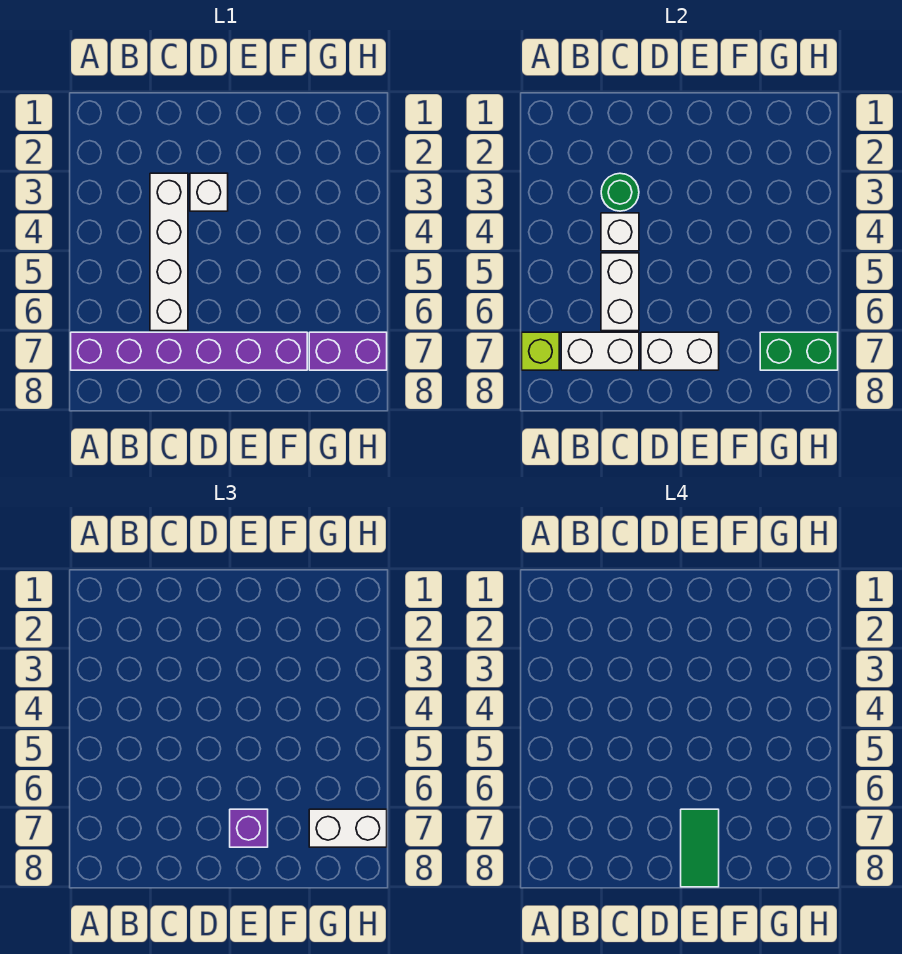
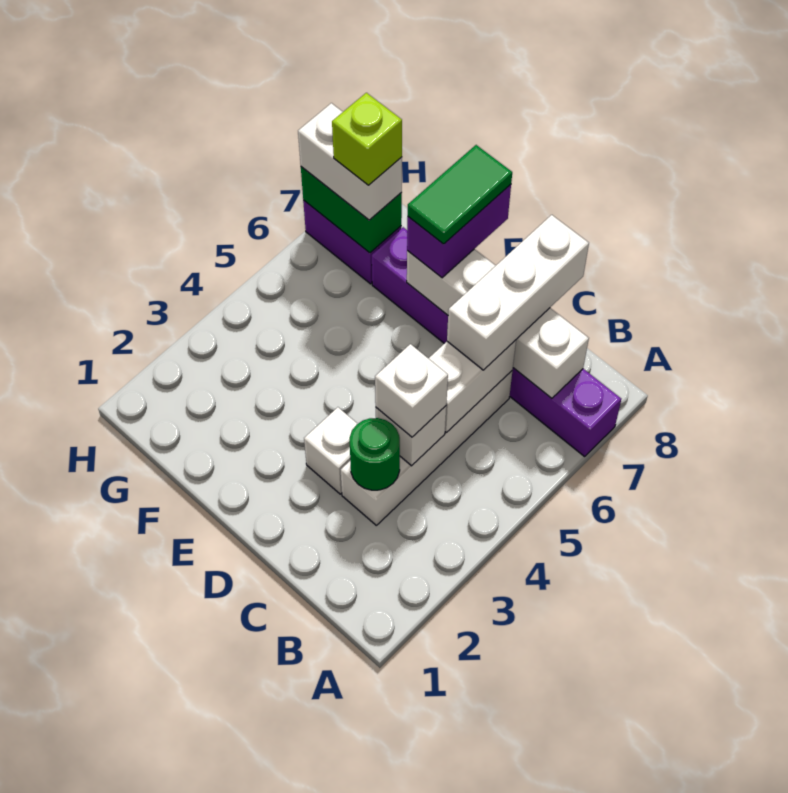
lime 1x1 brick [522,332,559,370] -> lime 1x1 brick moved to [332,93,402,185]
none -> white 1x1 brick [375,344,448,437]
none -> white 1x3 brick [447,215,589,370]
purple 1x1 brick [230,809,268,847] -> purple 1x2 brick [407,185,511,278]

